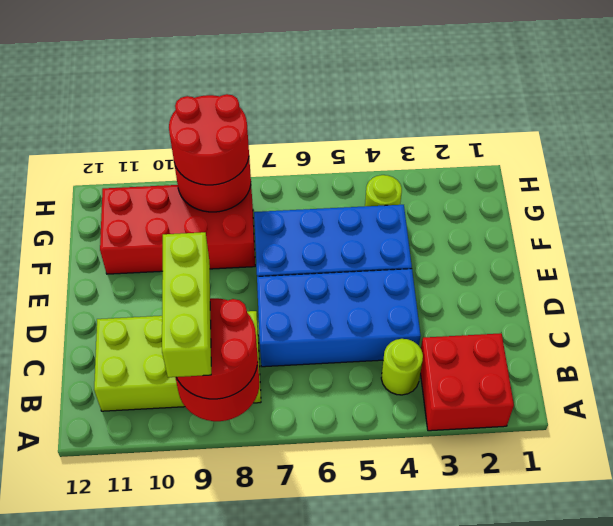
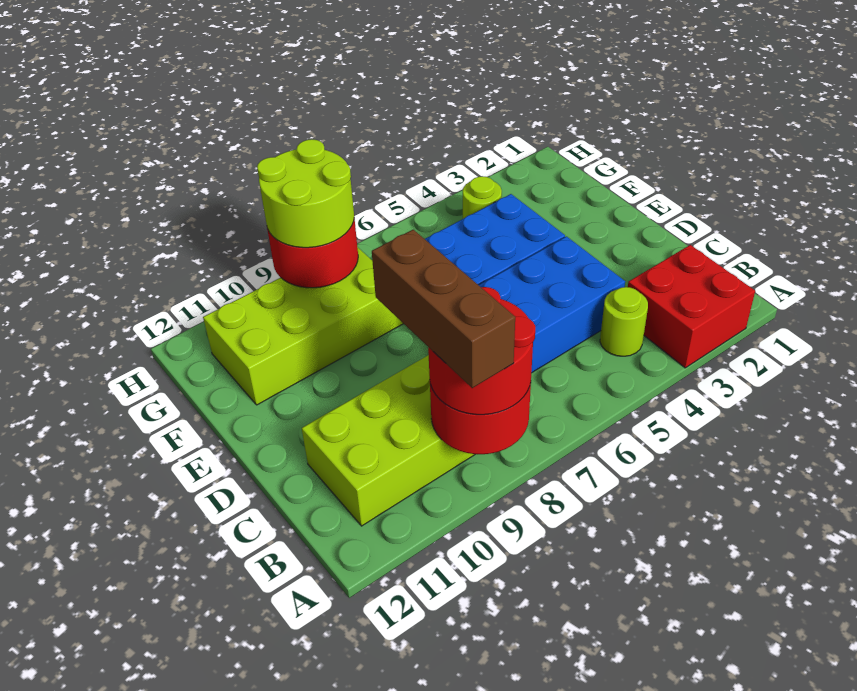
lime 1x3 brick [162,232,211,377] -> brown 1x3 brick [372,230,515,388]
red 2x4 brick [100,185,255,274] -> lime 2x4 brick [203,247,403,405]
red 2x2 round brick [169,94,249,185] -> lime 2x2 round brick [257,139,354,248]

